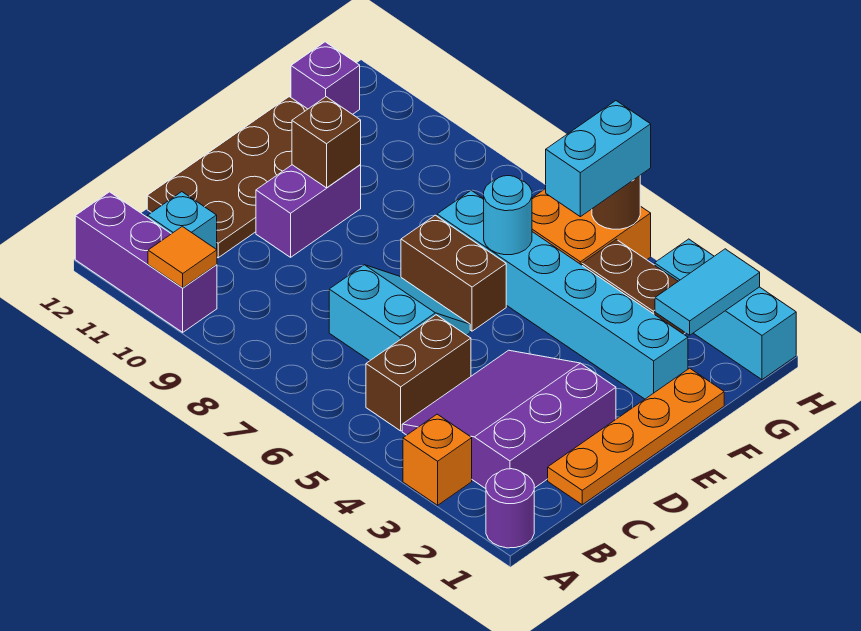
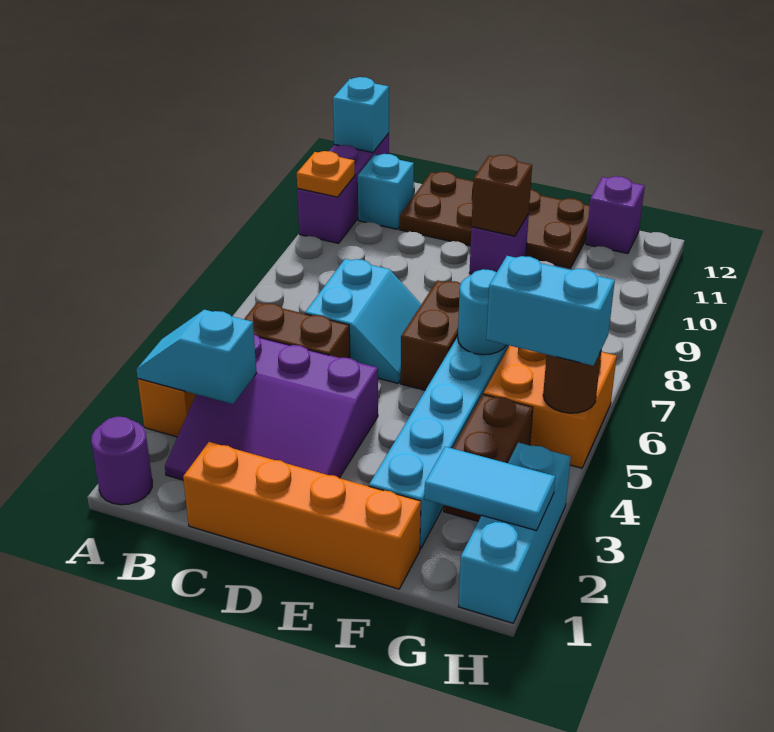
none -> cyan 1x2 slope [136,310,257,404]
orange 1x1 tile [148,226,217,288] -> orange 1x1 plate [297,151,355,197]
none -> cyan 1x1 brick [333,77,389,152]
purple 3x3 slope [402,350,616,489] -> purple 3x3 slope turned to [165,334,378,480]
orange 1x4 plate [548,368,724,505] -> orange 1x4 brick [183,442,421,589]
purple 1x2 brick [256,165,361,257] -> purple 1x1 brick [470,214,529,274]

